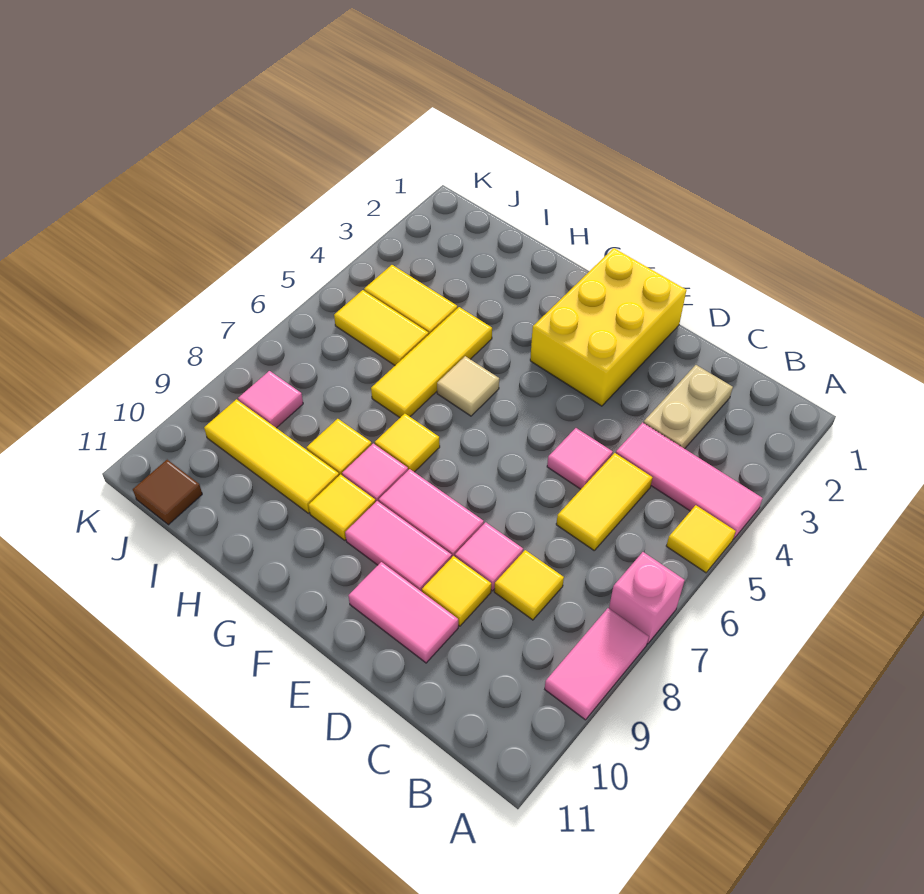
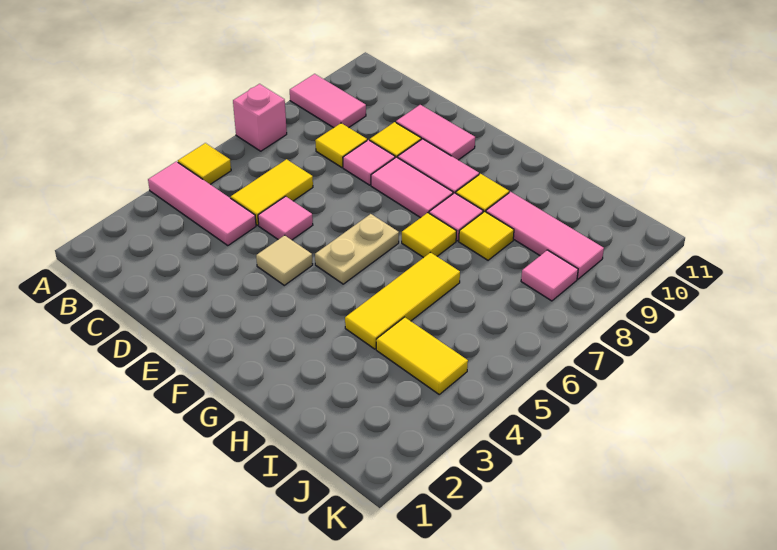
pink 1x2 tile [545,608,649,720] -> pink 1x2 tile turned to [290,74,366,128]
tan 1x2 plate [644,365,733,449] -> tan 1x2 plate moved to [315,214,399,284]
yellow 2x3 brick [530,248,687,406] -> none
tan 1x1 tile [437,356,499,416] -> tan 1x1 tile moved to [256,235,313,285]
yellow 1x3 tile [204,399,339,513] -> pink 1x3 tile [486,192,604,279]
yellow 1x2 tile [334,290,429,365] -> none
brown 1x1 tile [133,460,202,525] -> none

